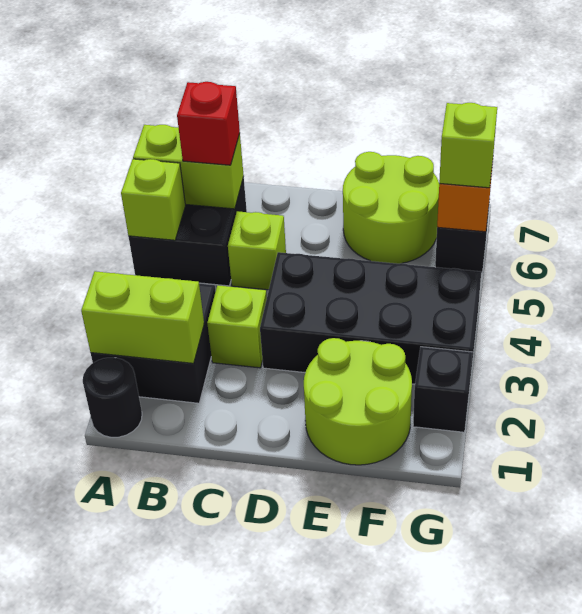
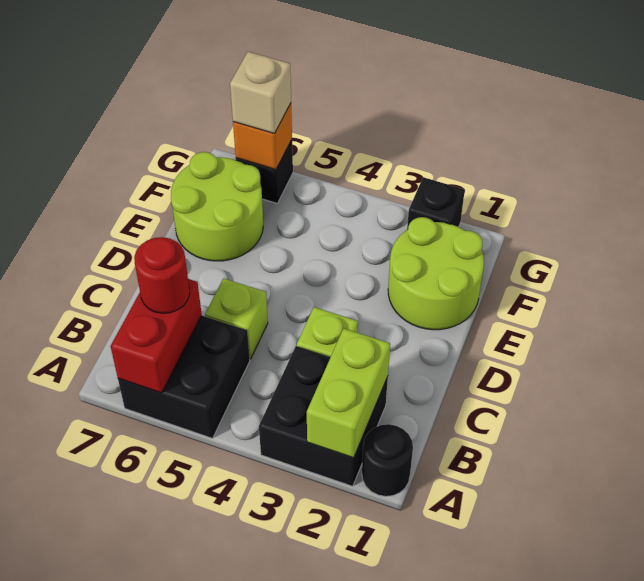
lime 1x1 brick [121,159,185,240] -> none
lime 1x2 brick [133,125,244,209] -> red 1x2 brick [110,279,202,393]
red 1x1 brick [177,82,240,165] -> red 1x1 round brick [134,237,190,313]
black 2x4 brick [260,252,481,384] -> none
lime 1x1 brick [439,103,497,188] -> tan 1x1 brick [230,52,291,134]

